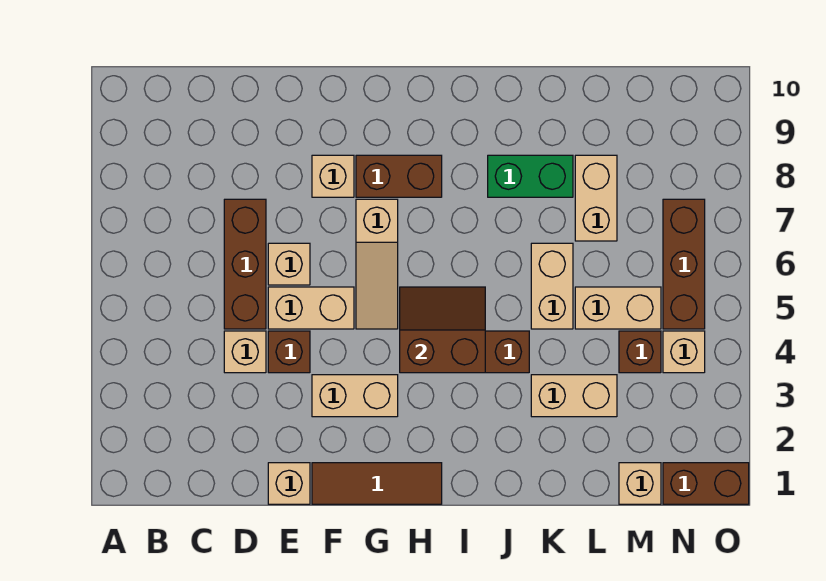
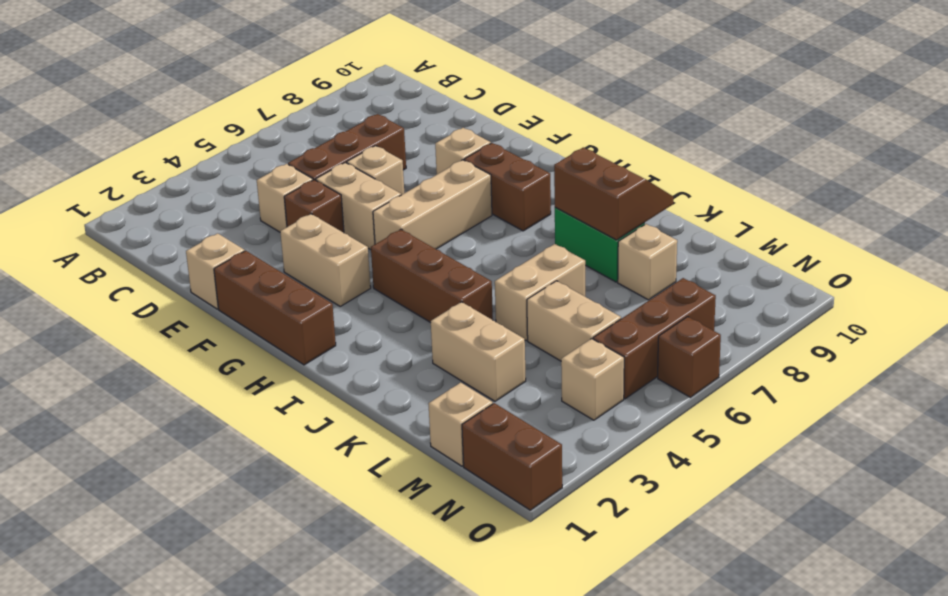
brown 1x3 tile [312,463,442,504] -> brown 1x3 brick [214,251,336,365]
tan 1x3 slope [356,199,398,329] -> tan 1x3 brick [373,160,492,249]
brown 2x2 slope [400,287,485,373] -> brown 2x2 slope moved to [554,148,673,240]
tan 1x2 brick [575,155,617,241] -> tan 1x1 brick [618,224,677,300]
brown 1x1 brick [619,331,661,373] -> brown 1x1 brick moved to [658,317,721,397]

